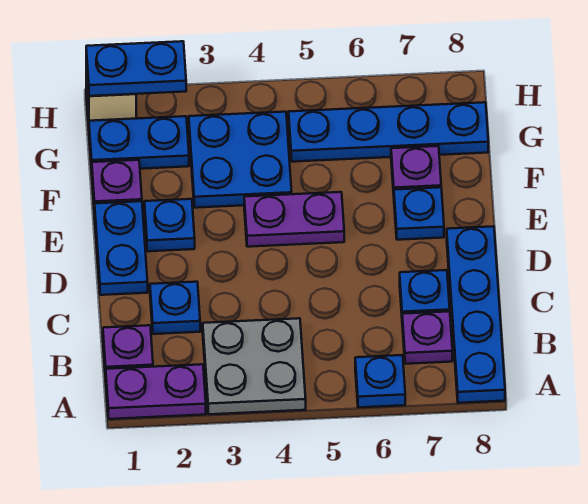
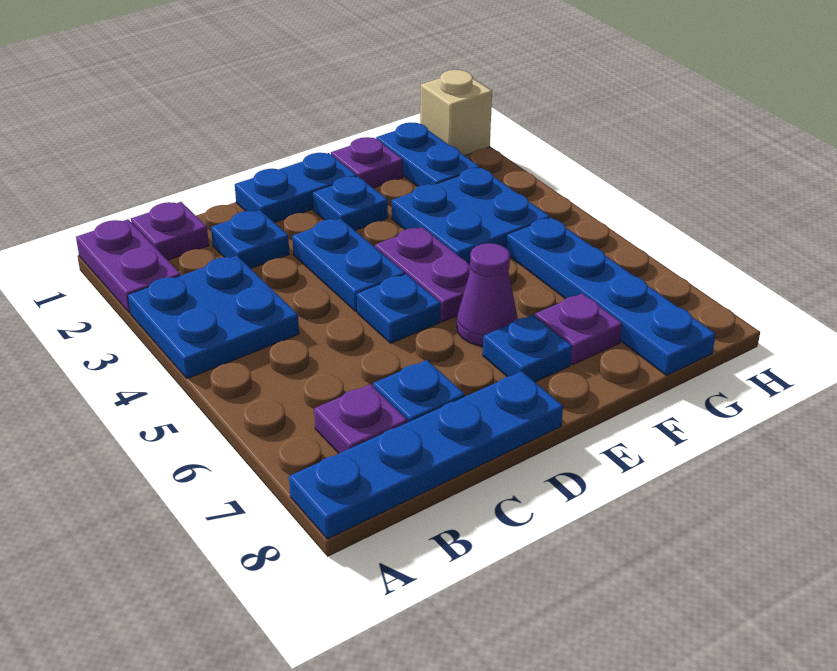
grey 2x2 plate [203,318,306,414] -> blue 2x2 plate [128,256,299,379]
blue 1x1 plate [355,355,405,407] -> blue 1x1 plate moved to [357,274,441,343]
none -> purple 1x1 cone [457,243,518,346]
blue 1x2 plate [86,41,186,96] -> blue 1x2 plate moved to [292,218,405,311]

